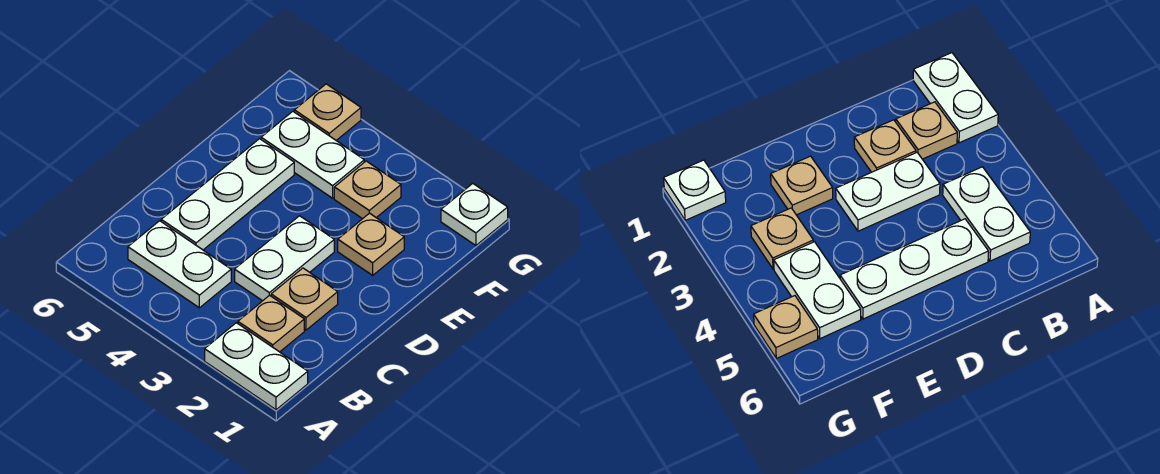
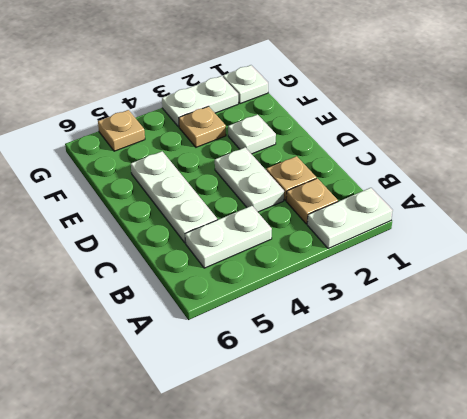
tan 1x1 plate [338,213,404,275] -> white 1x1 plate [228,114,276,154]
white 1x2 plate [261,111,364,198] -> white 1x2 plate moved to [162,76,238,127]

